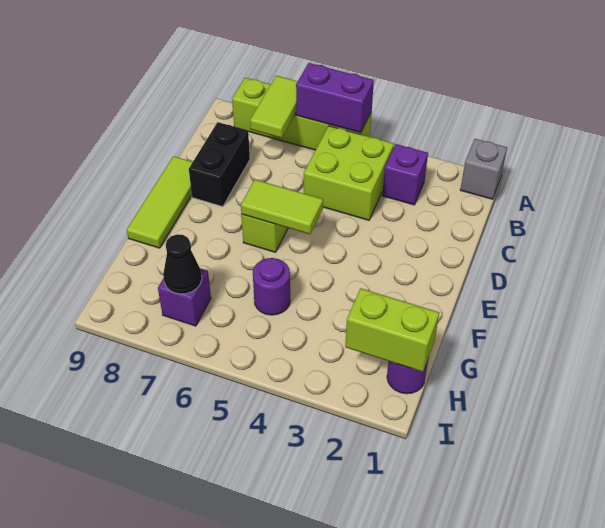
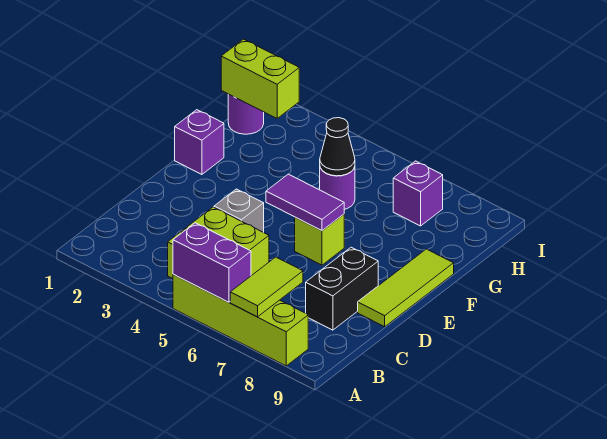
grey 1x1 brick [460,139,507,199] -> grey 1x1 brick moved to [214,189,264,232]
purple 1x1 brick [382,144,428,205] -> purple 1x1 brick moved to [175,110,224,174]
lime 1x2 tile [241,180,323,234] -> purple 1x2 tile [266,174,344,231]
black 1x1 cone [163,234,202,294] -> black 1x1 cone moved to [320,118,355,176]

